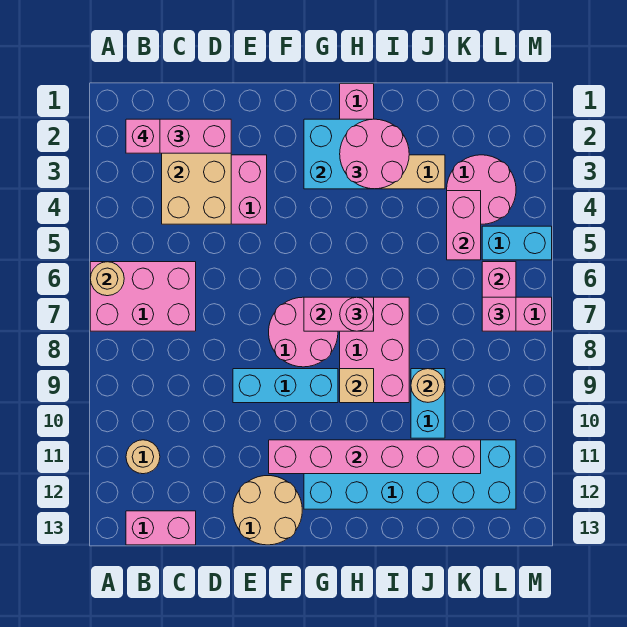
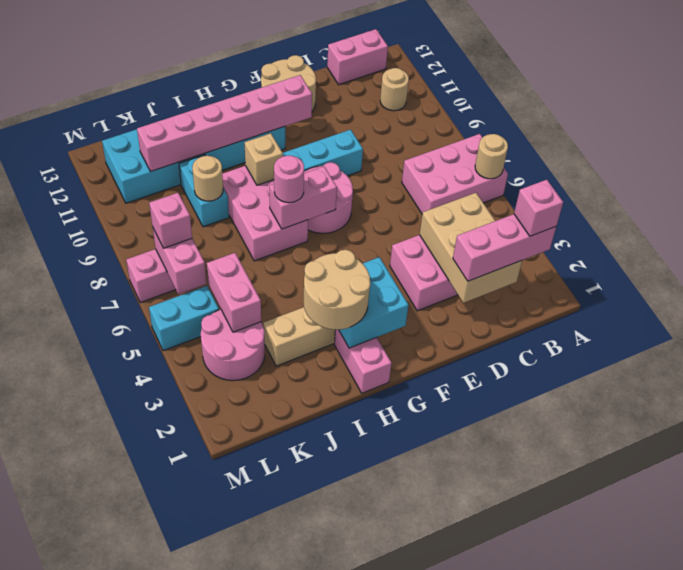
pink 2x2 round brick [340,119,409,189] -> tan 2x2 round brick [304,250,370,330]

